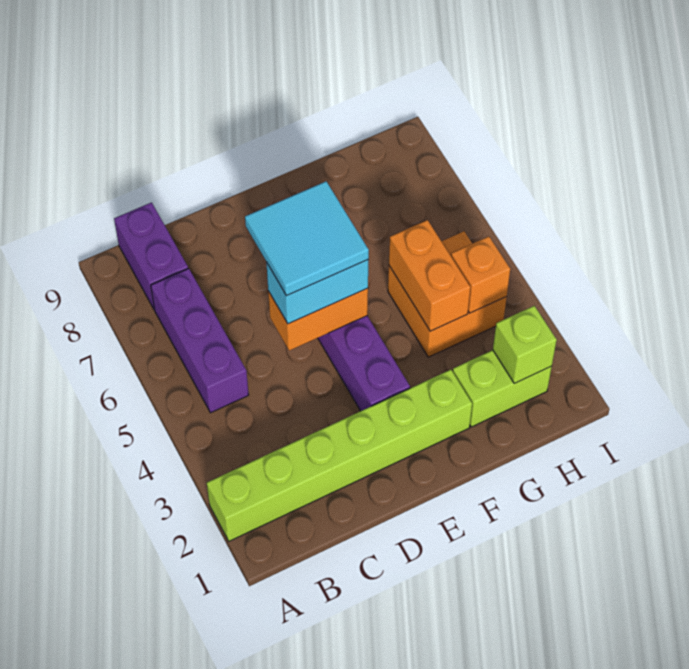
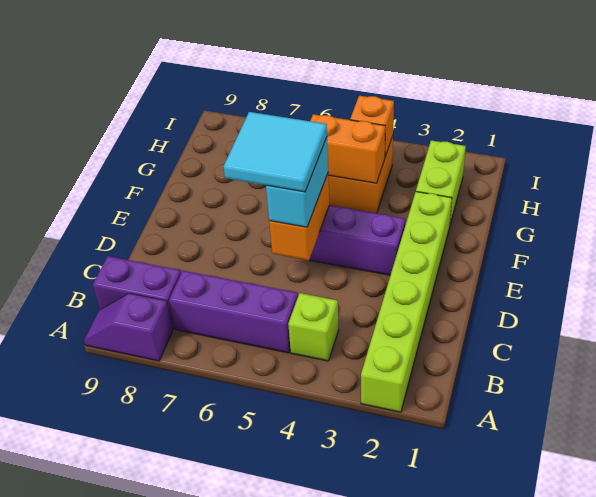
none -> purple 1x2 slope [84,293,173,361]
lime 1x1 brick [493,306,557,383] -> lime 1x1 brick moved to [288,293,339,361]

